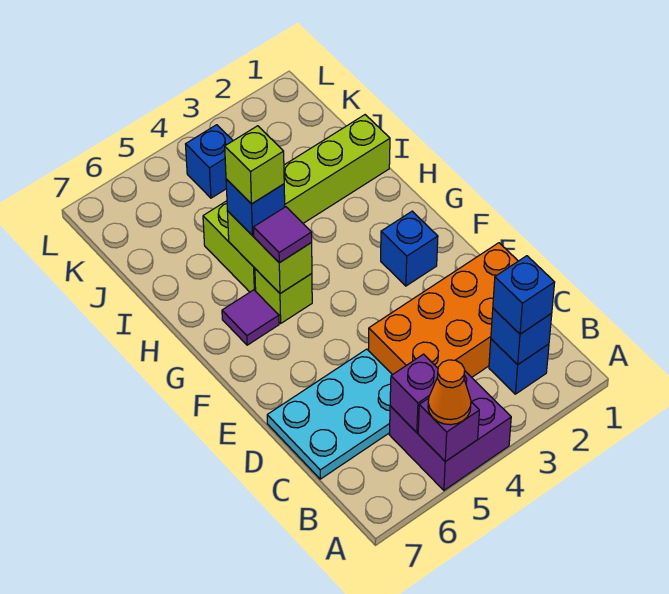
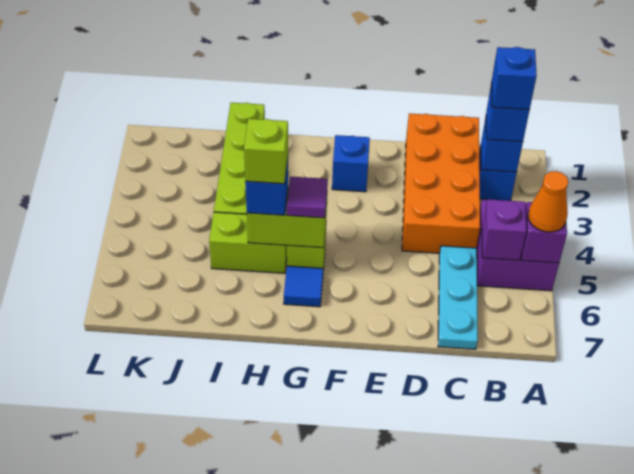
cyan 2x3 plate [267,349,392,479] -> cyan 1x3 plate [438,246,478,349]
purple 1x1 tile [222,290,279,345] -> blue 1x1 tile [284,266,323,307]
blue 1x1 brick [186,125,233,198] -> blue 1x1 brick moved to [492,47,537,110]

